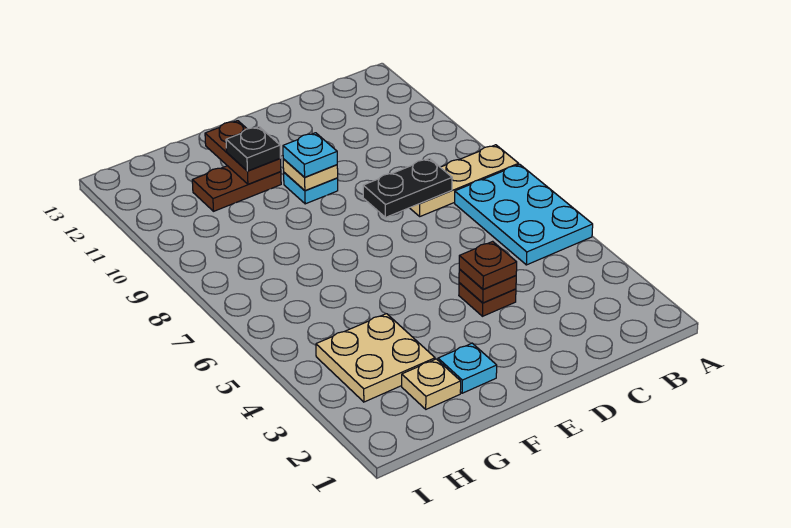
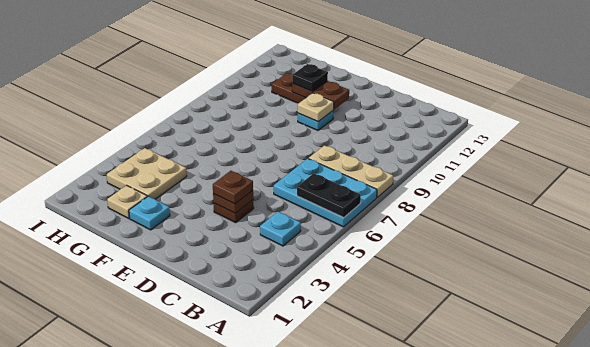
cyan 2x3 plate [455,164,593,265] -> cyan 2x3 plate turned to [274,159,377,227]
black 1x2 plate [363,159,452,217] -> black 1x2 plate moved to [297,173,361,218]
cyan 1x1 plate [283,133,337,177] -> cyan 1x1 plate moved to [260,212,301,246]
brown 1x2 plate [205,121,281,184] -> brown 1x2 plate turned to [292,81,349,109]

